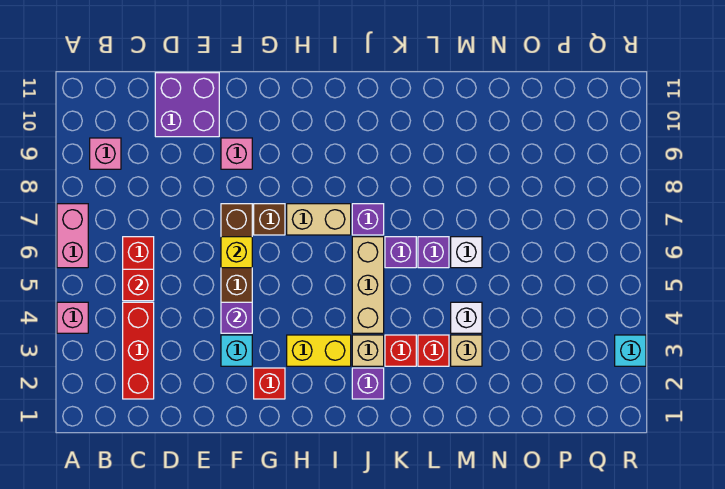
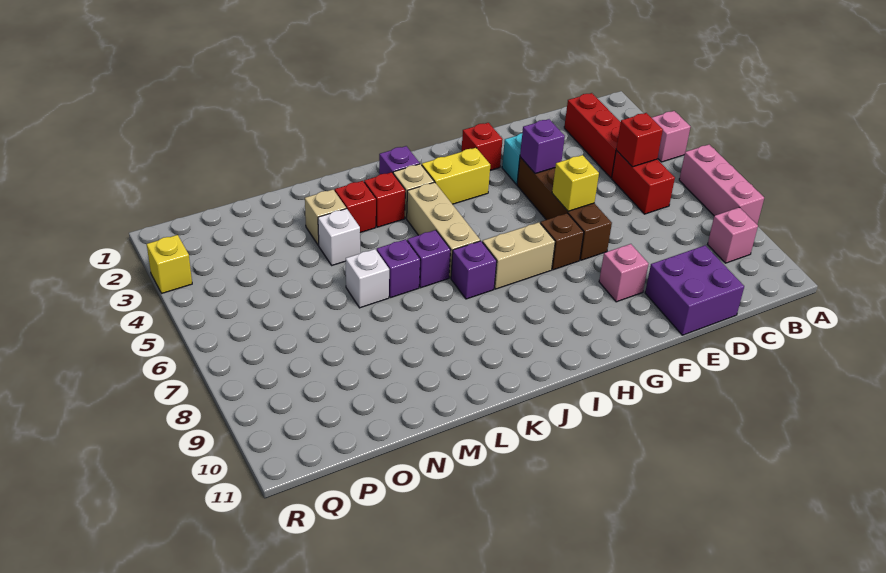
pink 1x2 brick [57,204,88,268] -> pink 1x3 brick [679,145,764,224]
cyan 1x1 brick [615,335,646,366] -> yellow 1x1 brick [147,235,192,293]

